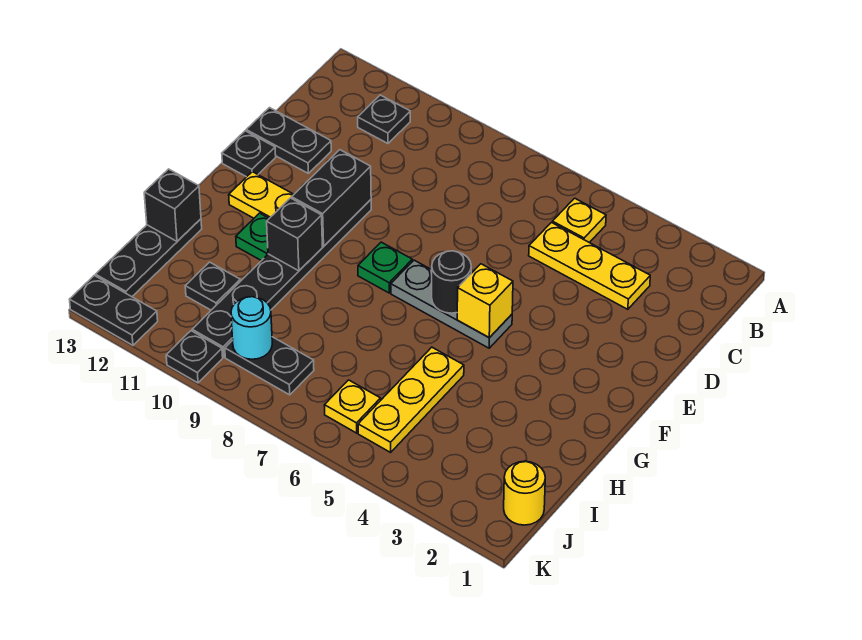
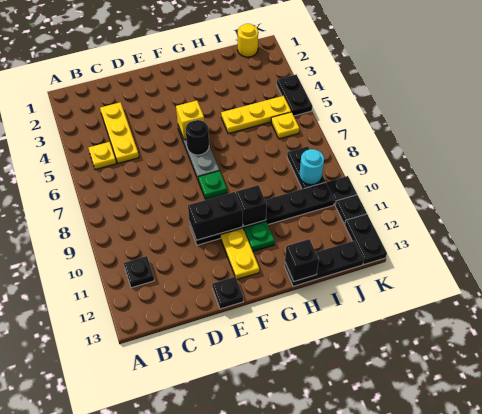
black 1x2 plate [246,108,331,173] -> black 1x2 plate moved to [277,75,312,116]
black 1x1 plate [185,262,240,310] -> black 1x1 plate moved to [335,195,367,224]

